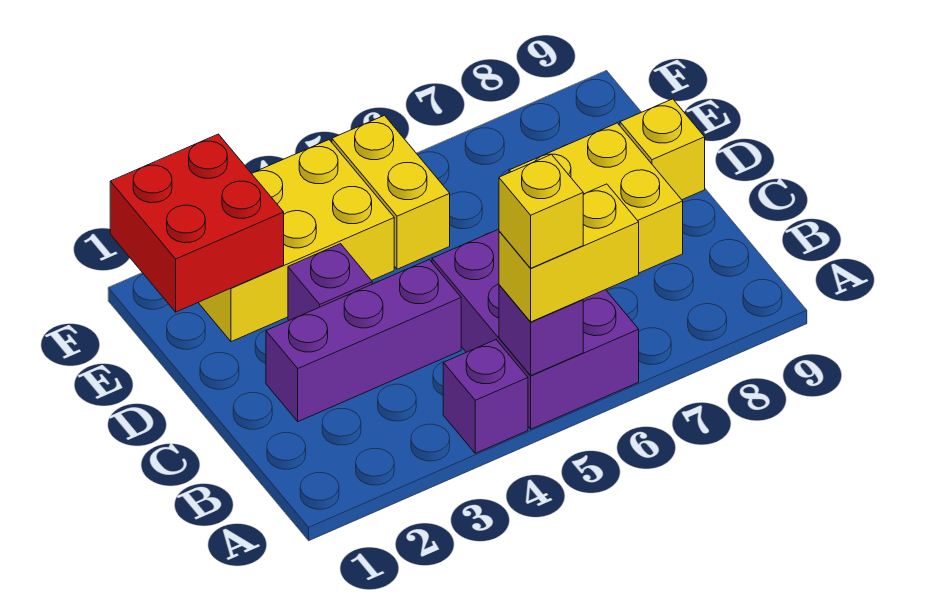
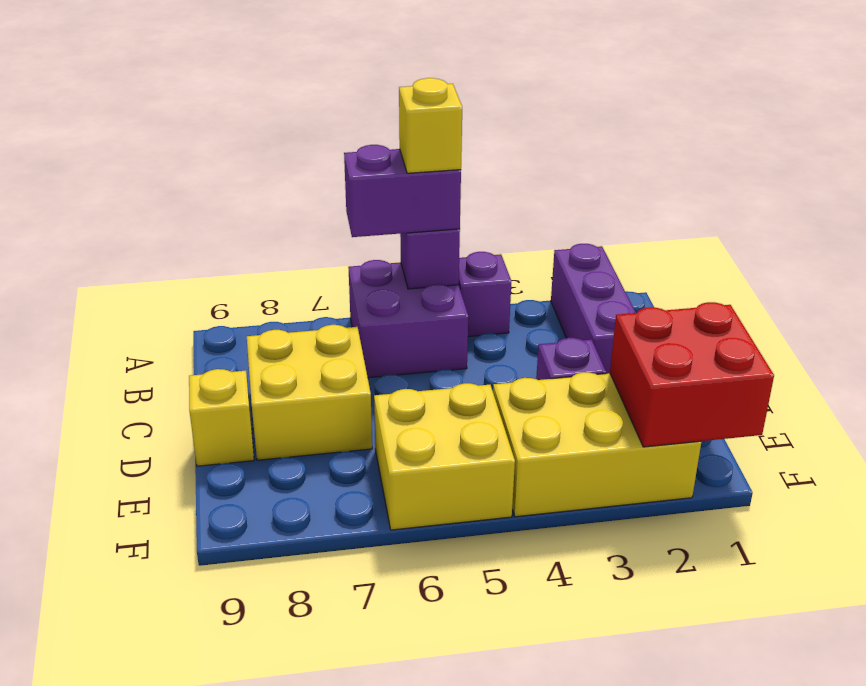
purple 2x3 brick [432,229,639,429] -> purple 2x2 brick [348,260,468,378]
yellow 1x2 brick [499,184,639,322] -> purple 1x2 brick [344,145,461,237]
purple 1x3 brick [266,260,461,422] -> purple 1x3 brick turned to [551,244,636,374]
yellow 1x2 brick [332,115,450,269] -> yellow 2x2 brick [374,383,515,530]

